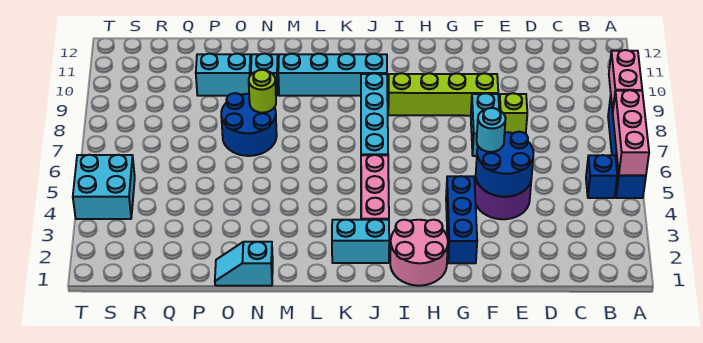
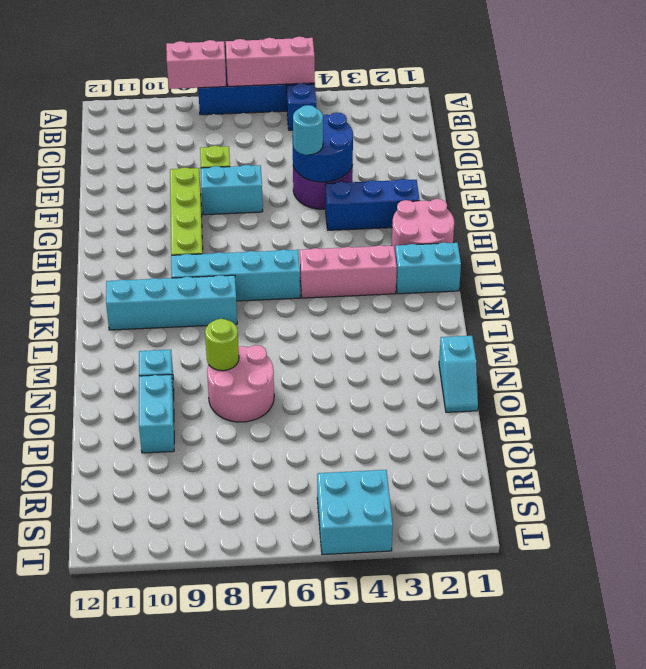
cyan 1x2 brick [332,220,389,263] -> cyan 1x2 brick turned to [395,242,461,294]
cyan 1x4 brick [278,54,387,96] -> cyan 1x4 brick turned to [106,275,237,330]
blue 2x2 round brick [221,93,277,156] -> pink 2x2 round brick [207,345,274,422]

